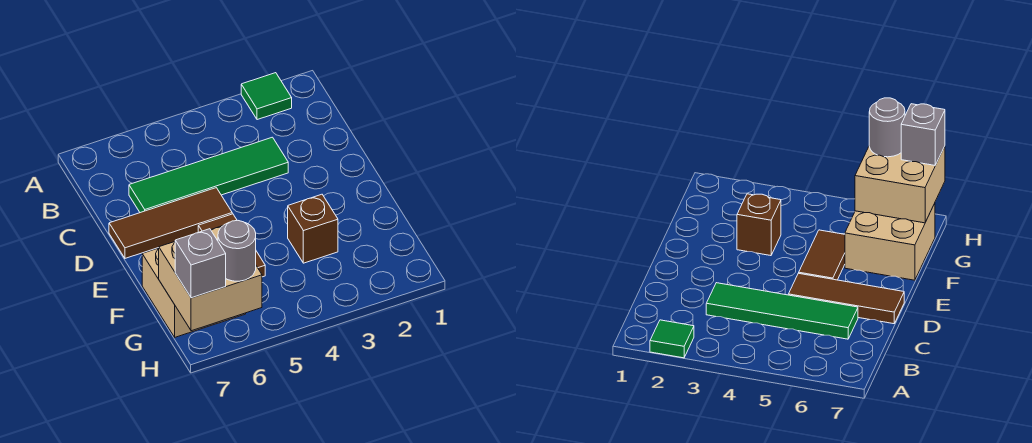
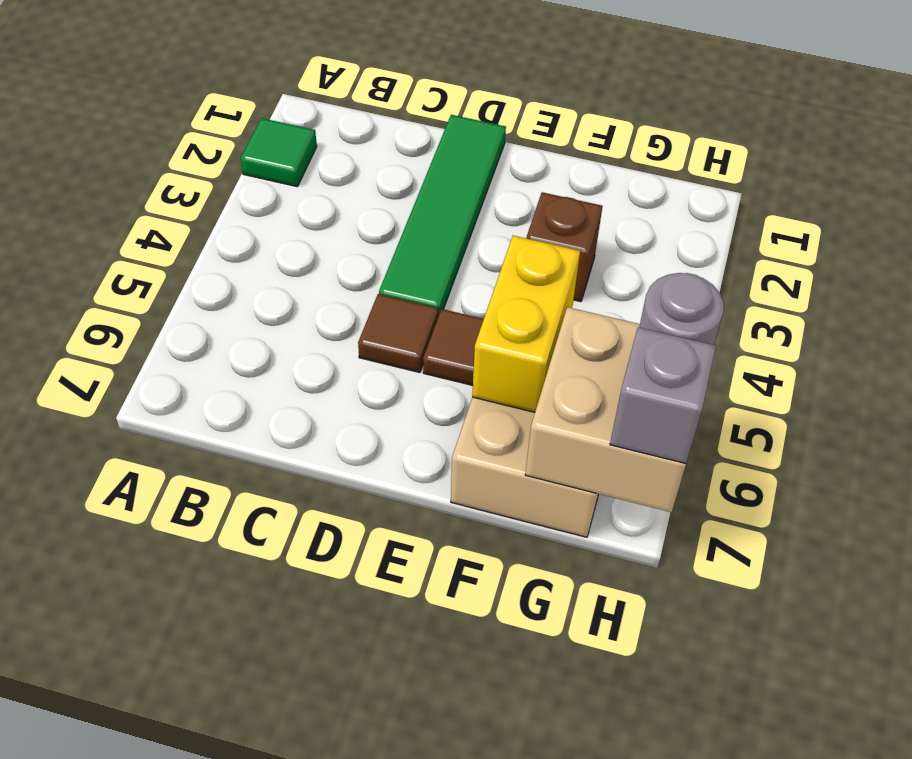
green 1x4 tile [129,137,288,213] -> green 1x4 tile moved to [379,115,506,316]
brown 1x3 tile [109,188,232,258] -> brown 1x1 tile [358,294,438,372]
none -> yellow 1x2 brick [472,236,580,412]

